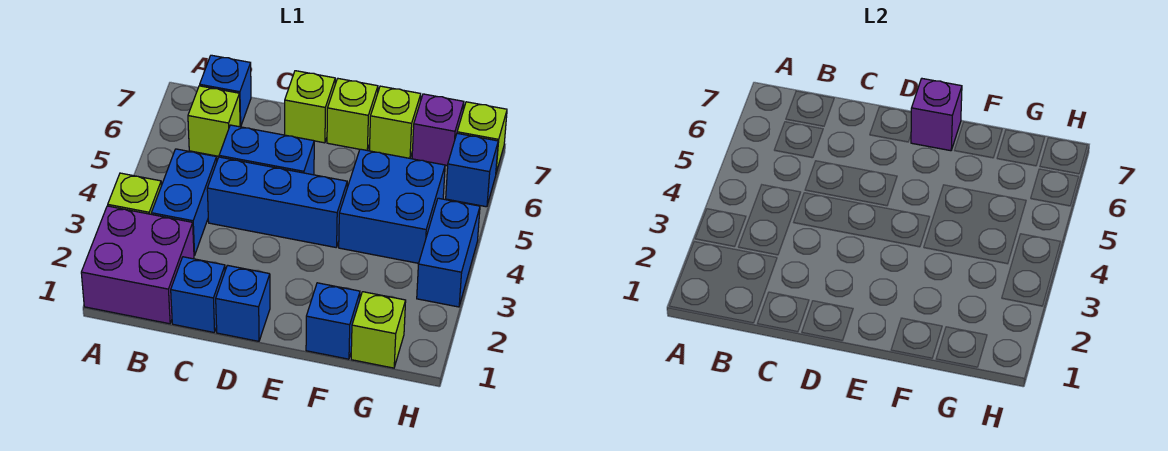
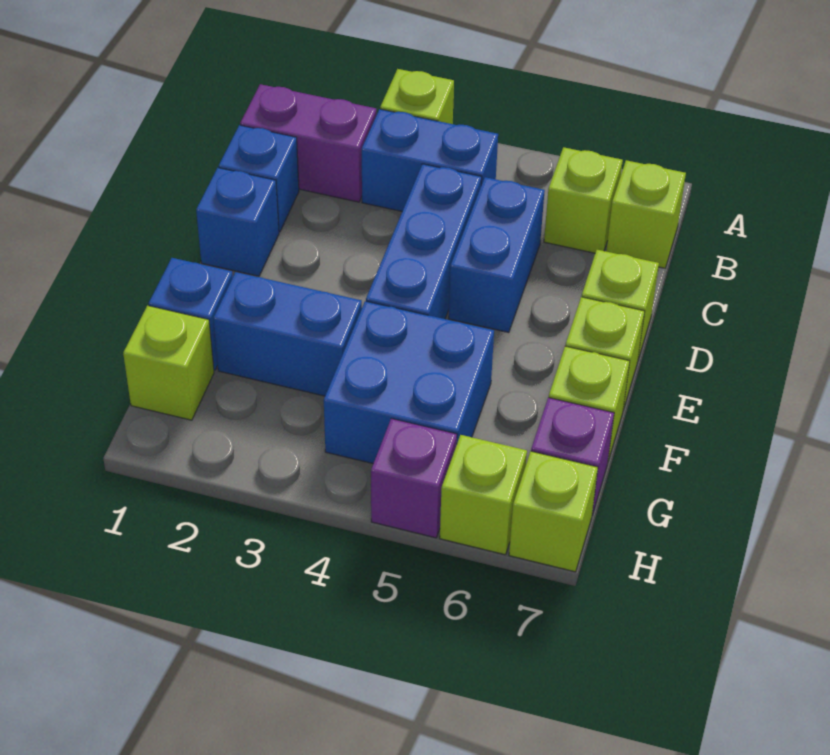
purple 2x2 brick [81,206,194,324] -> purple 1x2 brick [240,84,376,202]
blue 1x1 brick [200,55,251,127] -> lime 1x1 brick [606,160,686,268]
purple 1x1 brick [911,79,962,151] -> purple 1x1 brick moved to [371,419,457,538]
blue 1x2 brick [417,198,480,307] -> blue 1x2 brick moved to [213,272,362,396]
blue 1x1 brick [446,133,498,207] -> lime 1x1 brick [440,435,527,555]

